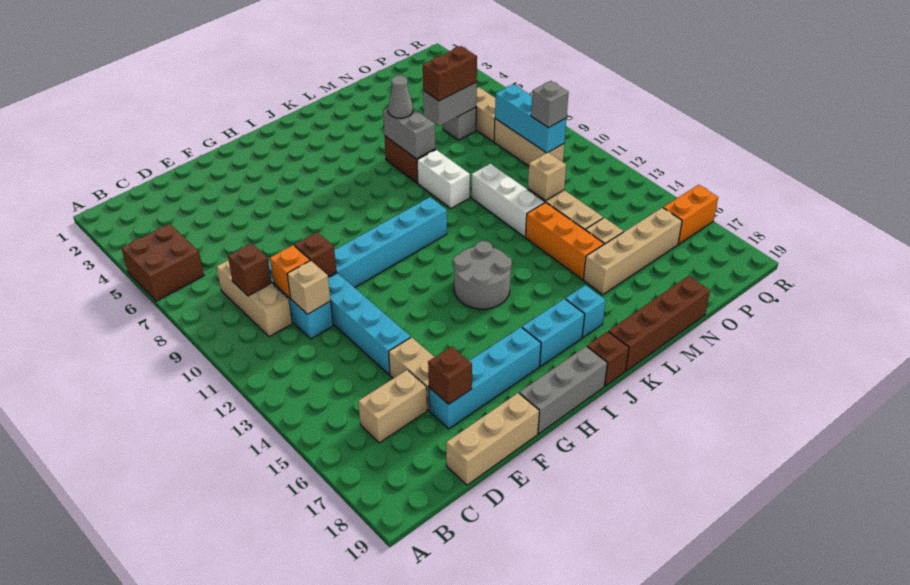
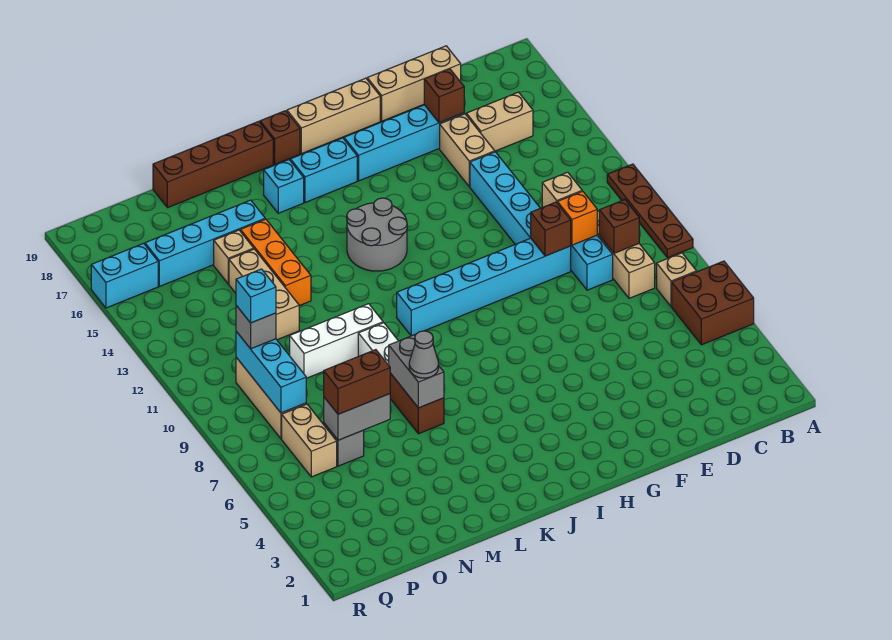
none -> brown 1x4 plate [607,164,693,258]
grey 1x3 brick [519,346,607,434] -> tan 1x3 brick [287,78,380,154]
white 1x3 brick [471,164,545,237] -> white 1x3 brick turned to [290,304,383,378]
tan 1x4 brick [583,208,682,295] -> cyan 1x4 brick [145,200,265,286]
tan 1x1 brick [528,153,566,201] -> tan 1x1 brick moved to [657,253,697,307]
none -> cyan 1x1 brick [236,269,276,323]
orange 1x2 brick [663,185,718,244] -> cyan 1x2 brick [91,243,158,308]

